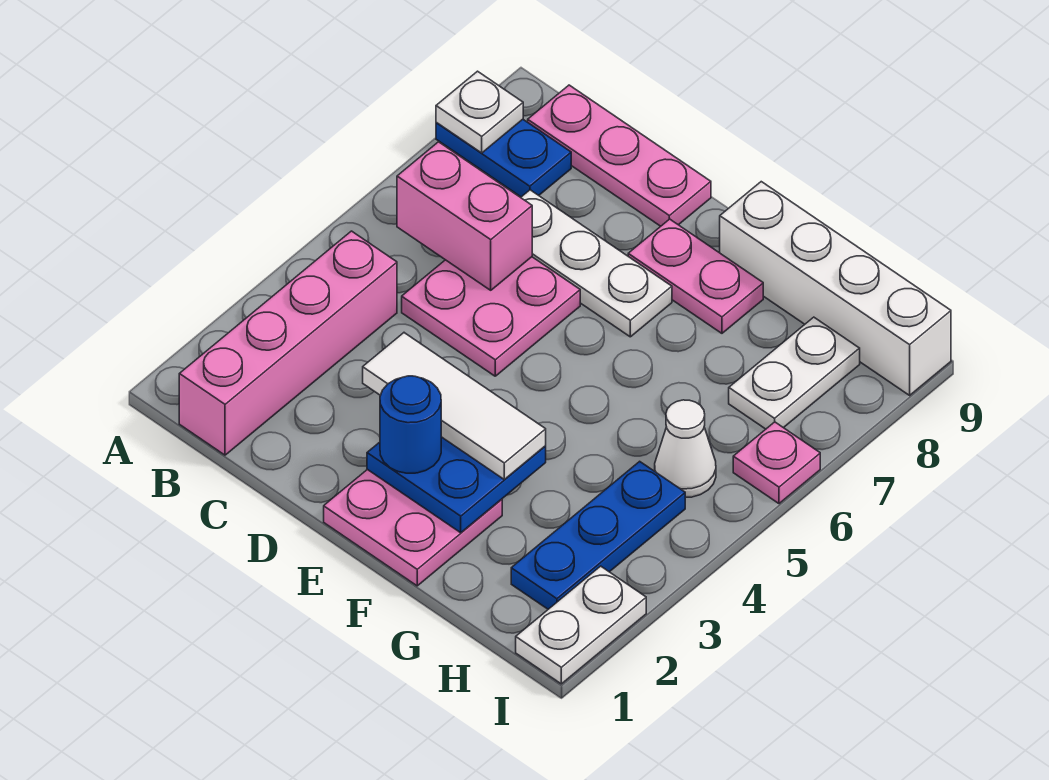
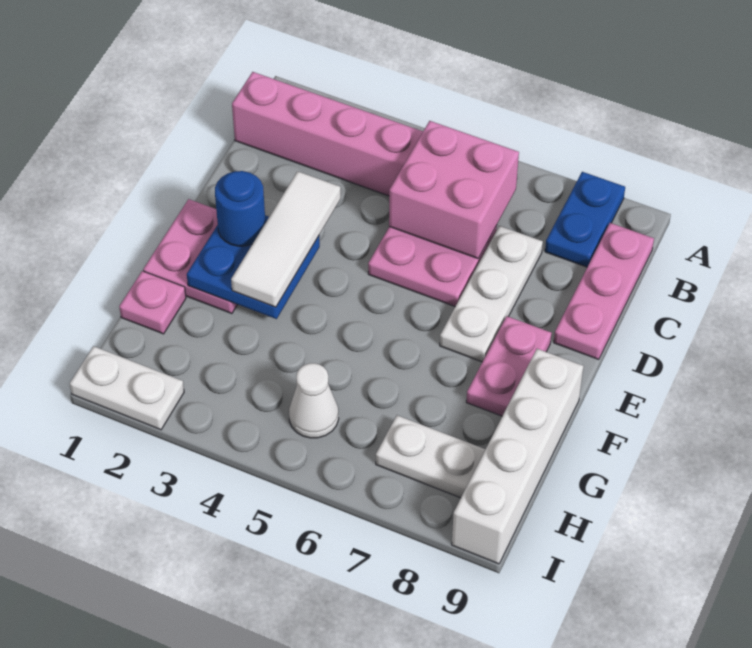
white 1x1 plate [436,71,523,153] -> none
pink 1x2 brick [397,142,532,290] -> pink 2x2 brick [389,121,519,259]
blue 1x3 plate [511,461,685,609] -> none
pink 1x1 plate [733,422,820,504] -> pink 1x1 plate moved to [119,271,186,334]

